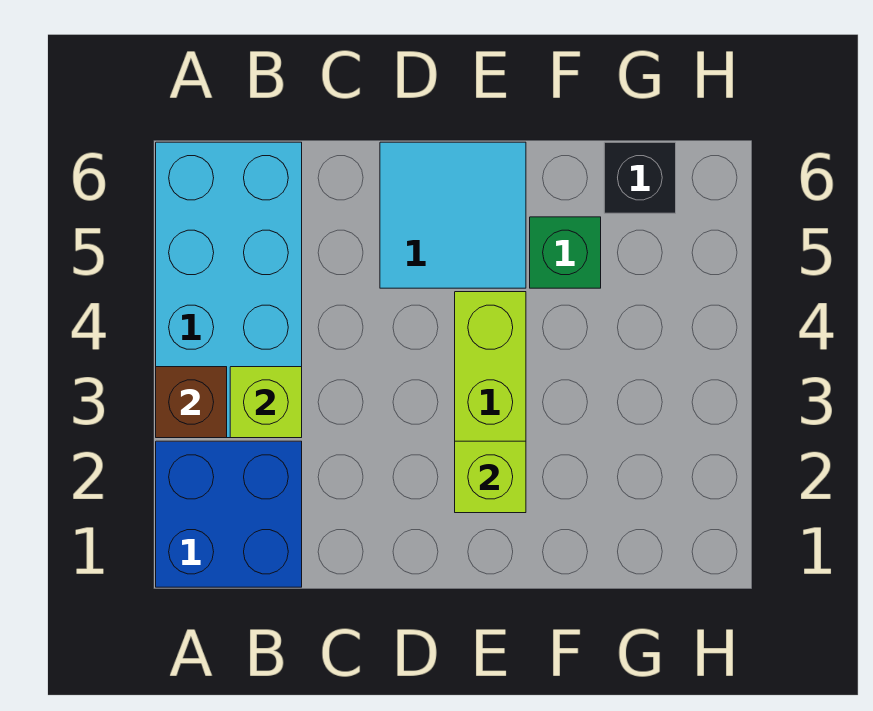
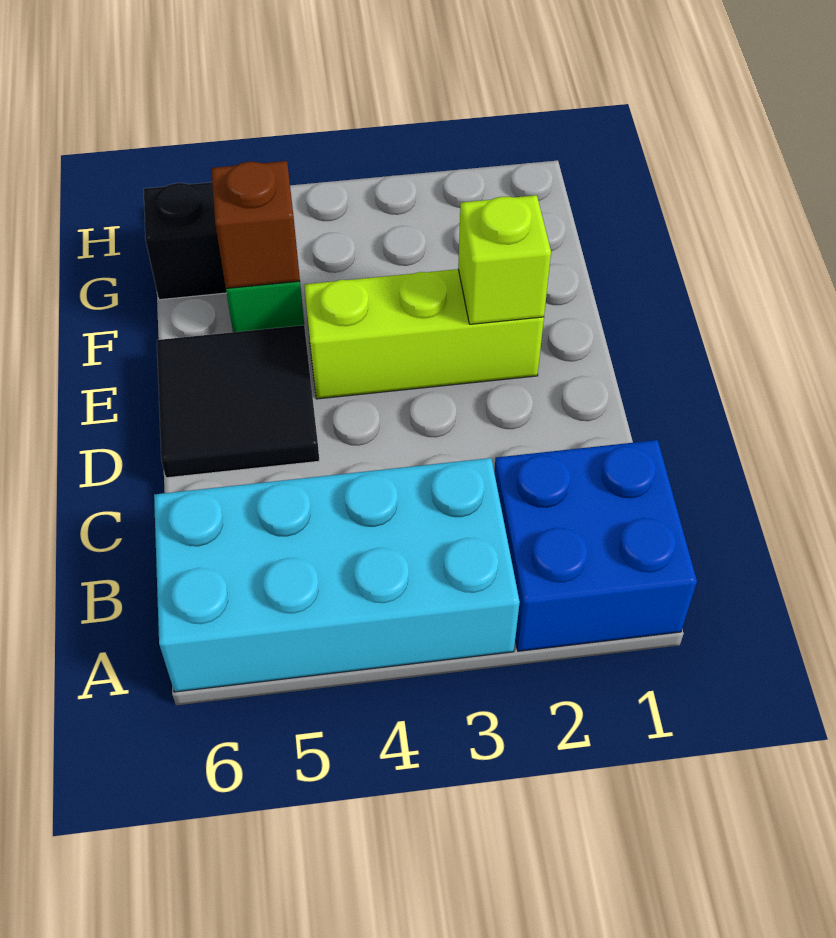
brown 1x1 brick [156,367,227,438] -> brown 1x1 brick moved to [211,161,300,288]
lime 1x1 brick [230,367,302,438] -> none
cyan 2x2 tile [380,142,526,288] -> black 2x2 tile [157,325,320,478]

